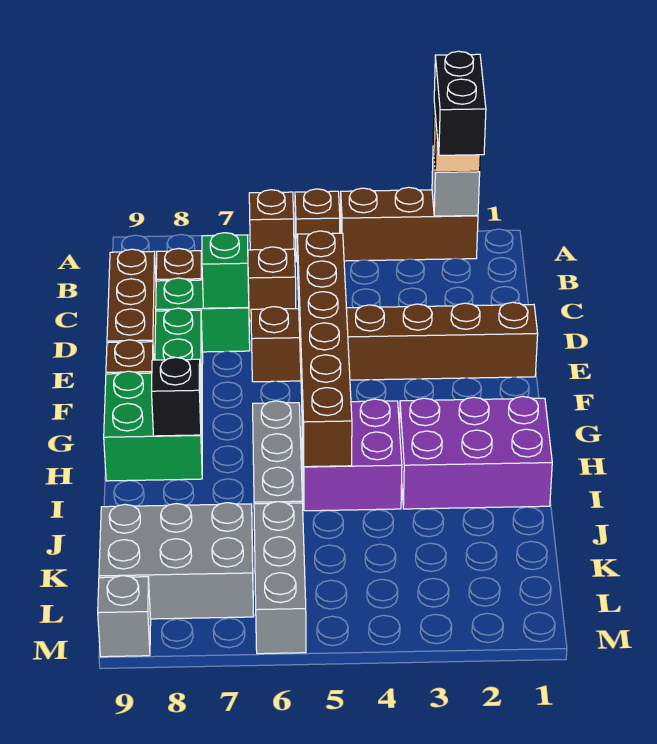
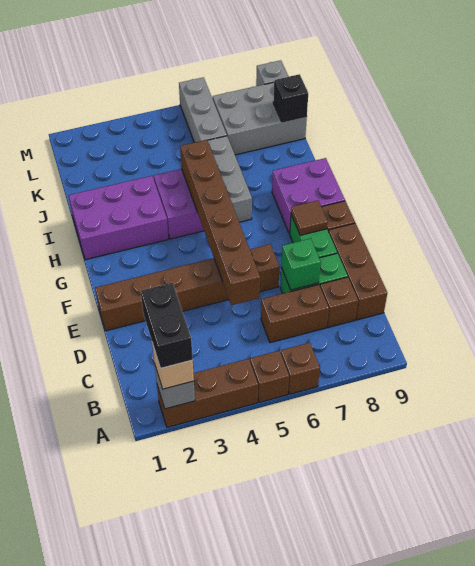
none -> brown 1x1 tile [291,200,328,235]
green 2x2 brick [104,371,202,481] -> purple 2x2 brick [272,158,345,234]
black 1x1 brick [152,357,201,436] -> black 1x1 brick moved to [273,74,308,122]

